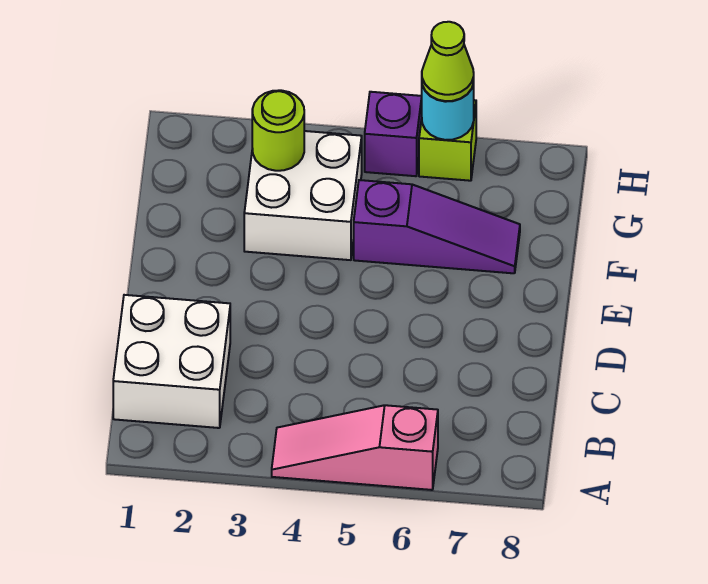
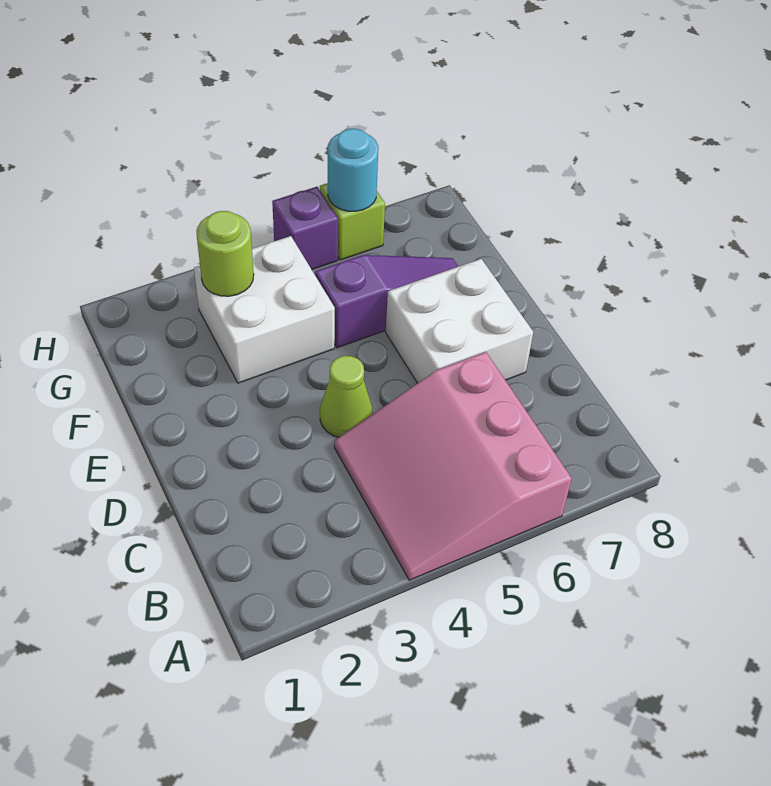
pink 1x3 slope [272,405,438,490] -> pink 3x3 slope [334,352,572,580]
white 2x2 brick [113,295,230,428] -> white 2x2 brick moved to [386,259,533,383]
lime 1x1 cone [422,22,474,101] -> lime 1x1 cone moved to [320,356,372,437]

